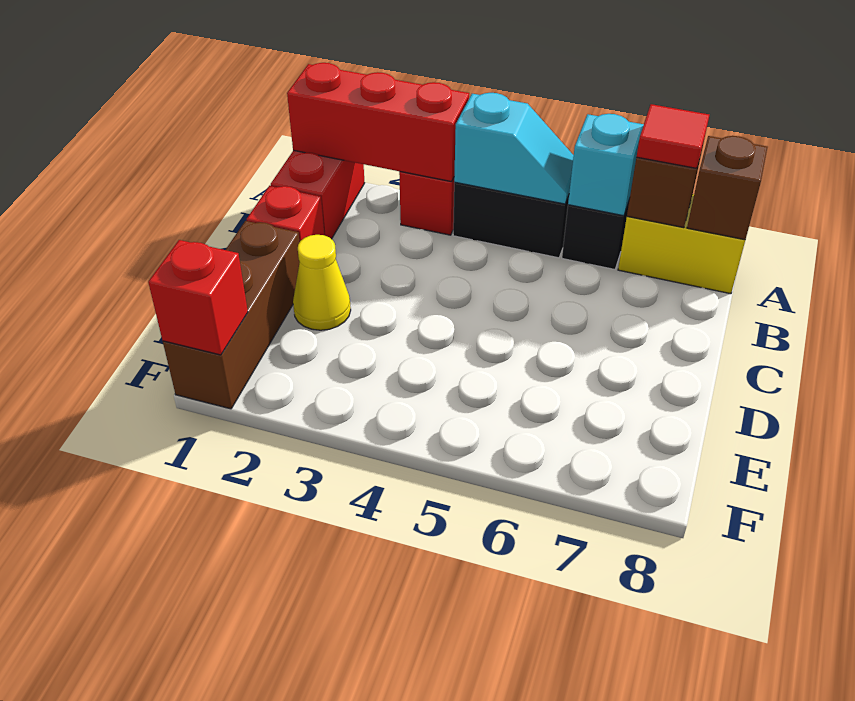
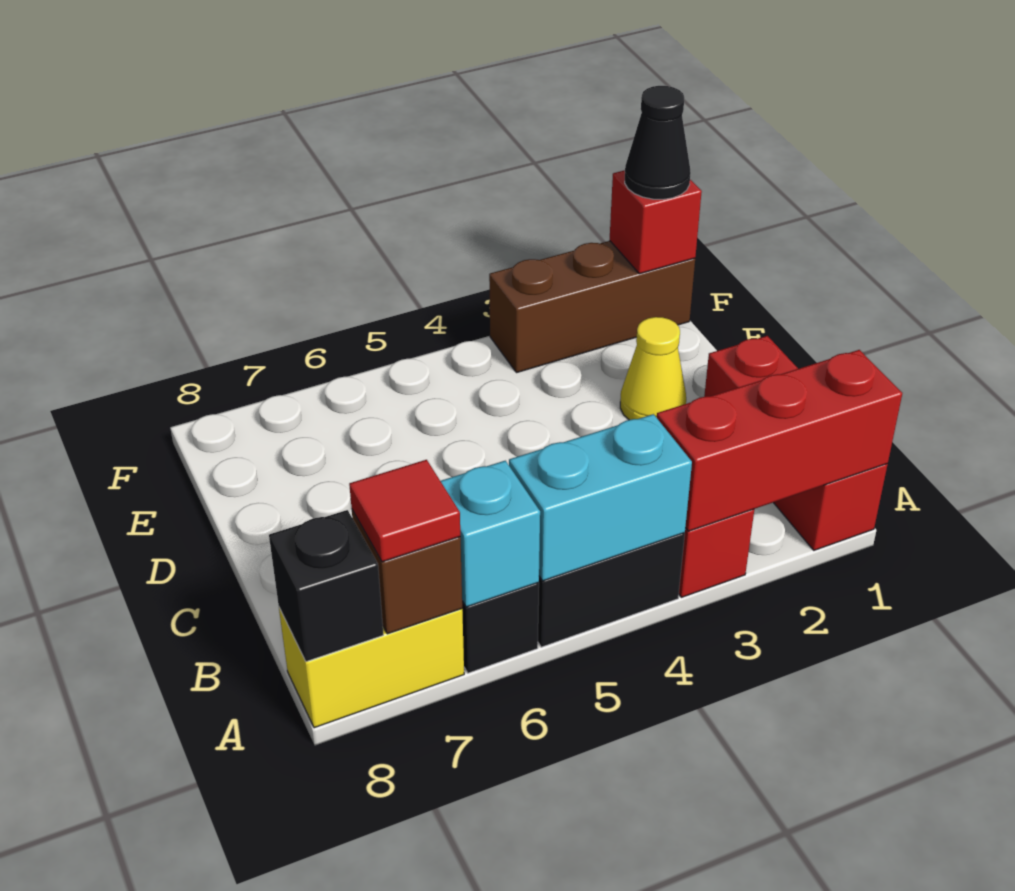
cyan 1x2 slope [454,93,574,204] -> cyan 1x2 brick [509,414,692,581]
brown 1x1 brick [687,136,768,240] -> black 1x1 brick [269,510,383,662]
brown 1x3 brick [163,221,300,409] -> brown 1x3 brick turned to [489,241,695,373]
none -> black 1x1 cone [625,86,691,199]

